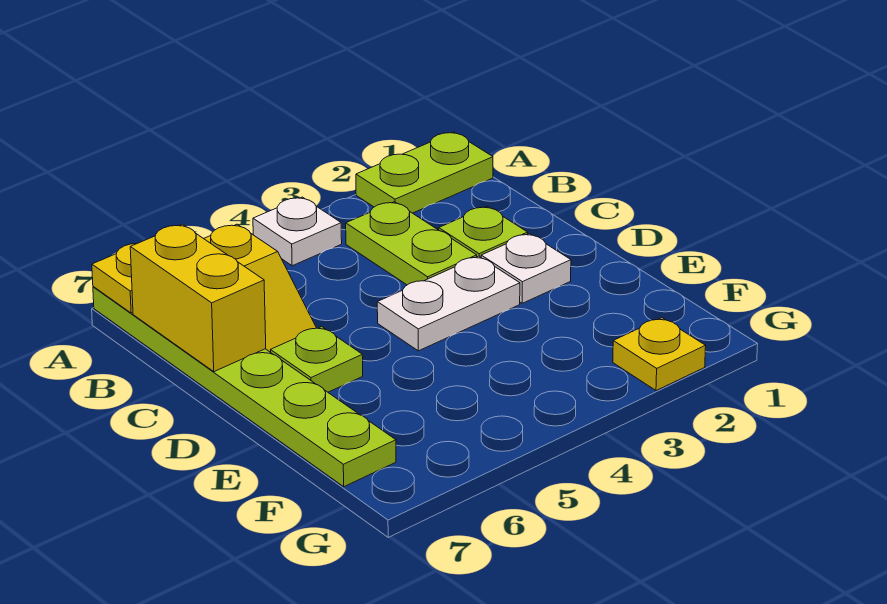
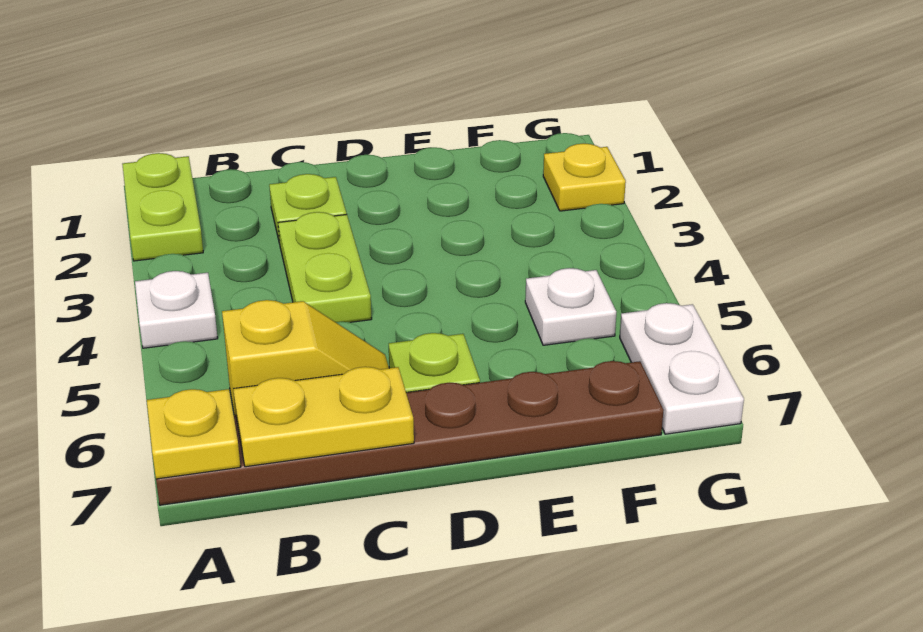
lime 1x6 plate [93,287,396,487] -> brown 1x6 plate [156,361,664,505]
lime 1x2 plate [346,202,477,285] -> lime 1x2 plate turned to [278,212,372,322]
yellow 1x2 brick [130,224,266,372] -> yellow 1x2 plate [233,367,414,467]
white 1x1 plate [481,234,571,303] -> white 1x1 plate moved to [525,268,616,345]
white 1x2 plate [377,256,520,351] -> white 1x2 plate moved to [620,303,744,434]

